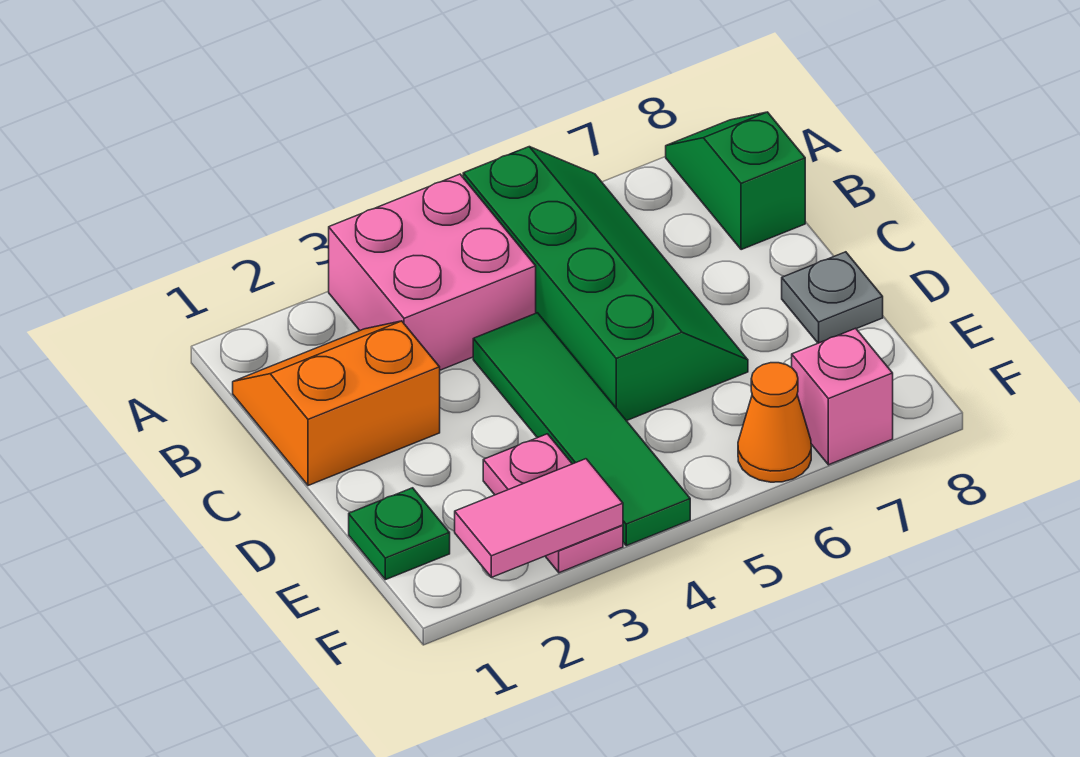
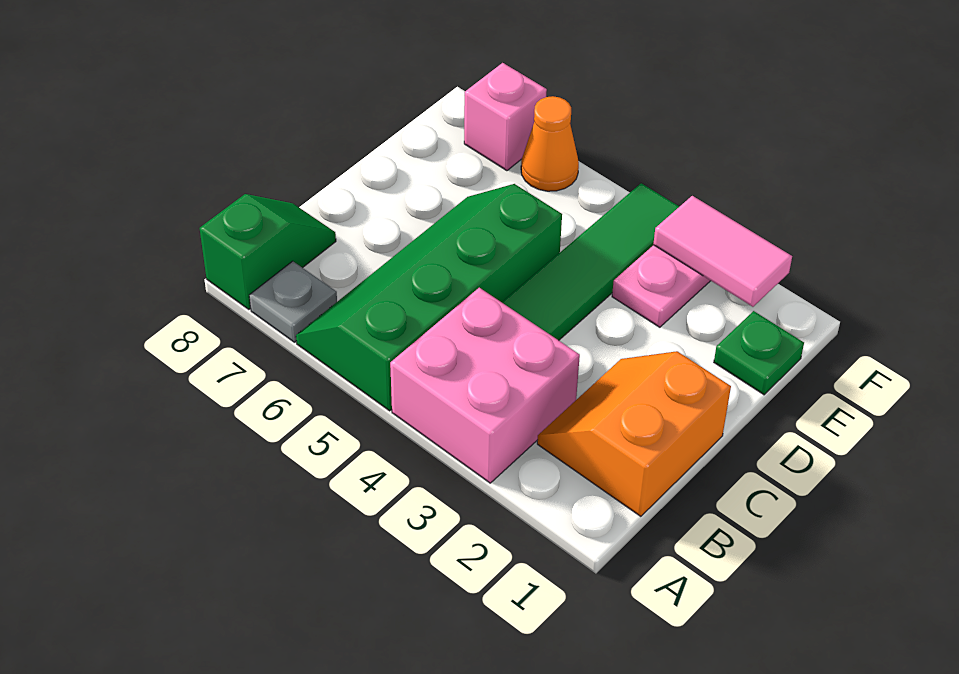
green 1x2 slope [666,112,805,250] -> green 1x2 slope turned to [200,194,336,310]
orange 2x2 slope [233,321,440,486] -> orange 2x2 slope turned to [537,351,731,516]
grey 1x1 plate [782,252,883,343] -> grey 1x1 plate moved to [249,261,337,342]

